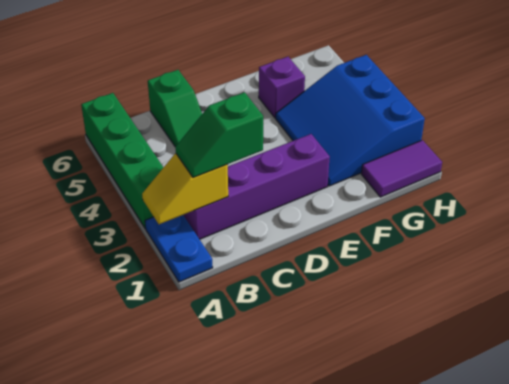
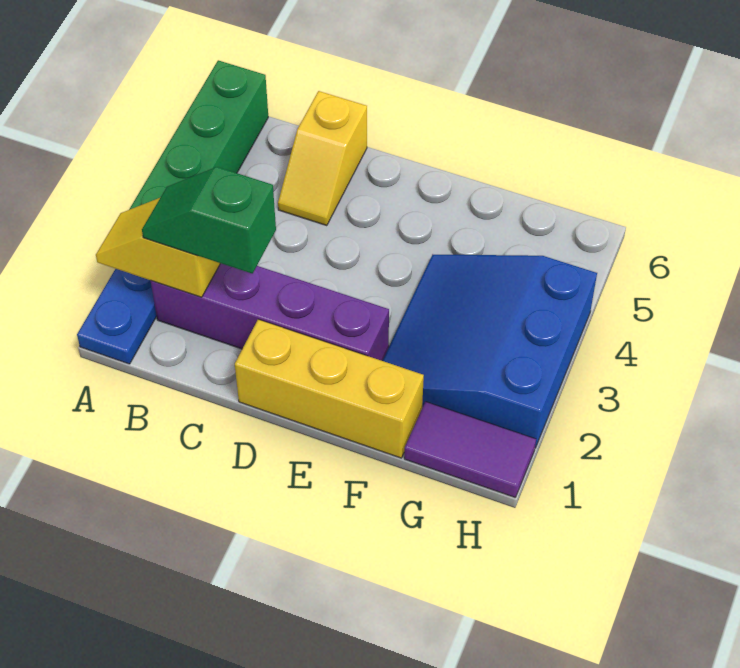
green 1x2 slope [148,70,202,147] -> yellow 1x2 slope [278,91,367,226]
none -> yellow 1x3 brick [235,319,424,458]
purple 1x1 brick [259,57,305,118] -> none

